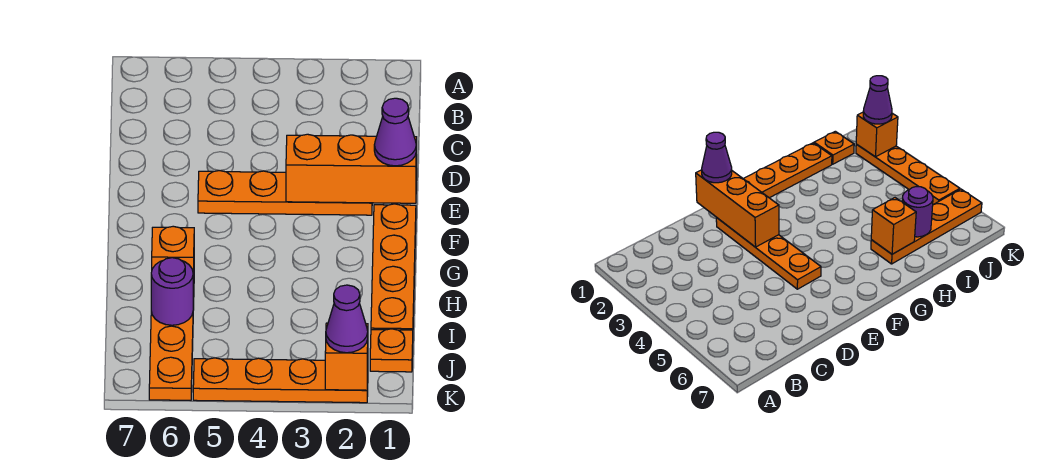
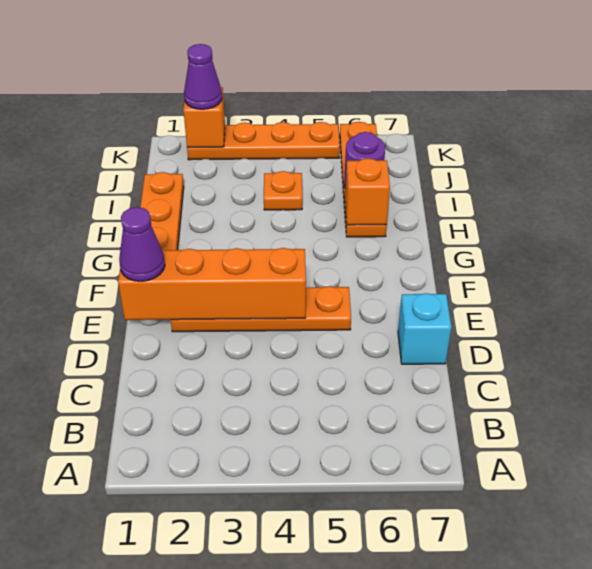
none -> cyan 1x1 brick [398,293,451,364]
orange 1x3 brick [286,134,417,203] -> orange 1x4 brick [118,248,306,320]
orange 1x1 plate [370,329,413,372] -> orange 1x1 plate moved to [264,171,302,210]

